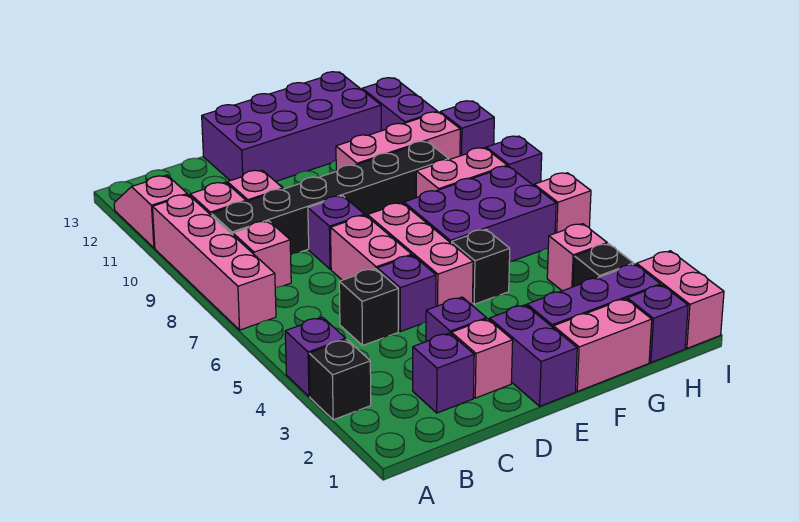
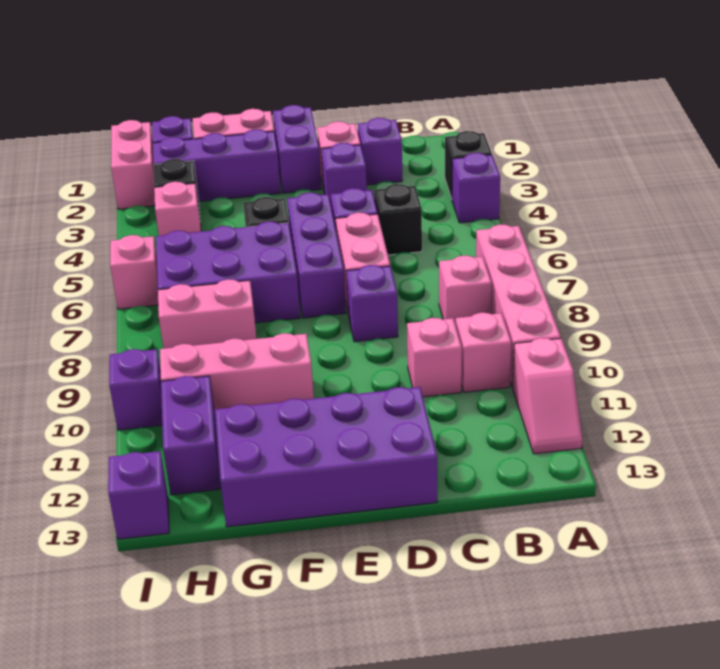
black 1x6 brick [211,141,449,255] -> none
pink 1x3 brick [367,203,473,306] -> purple 1x3 brick [287,193,346,318]
purple 1x1 brick [486,136,542,185] -> purple 1x1 brick moved to [108,451,169,539]

